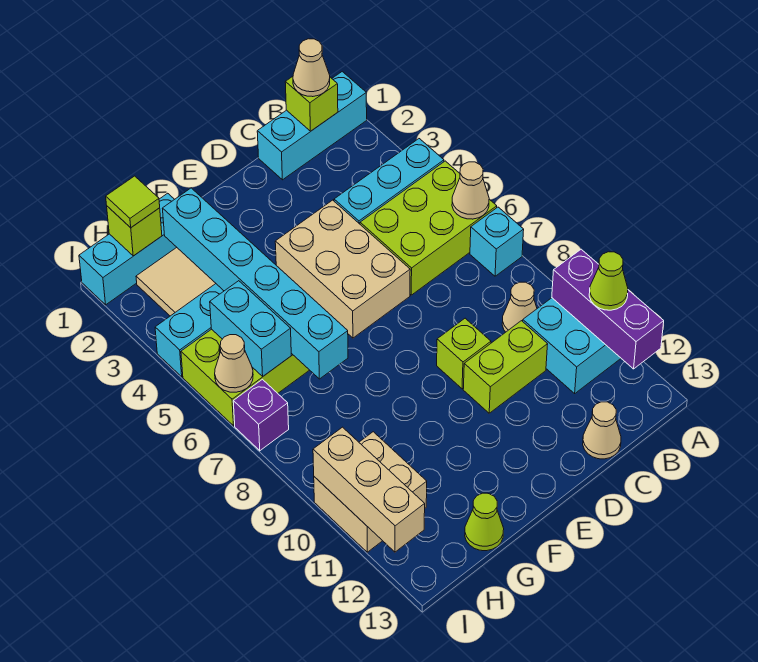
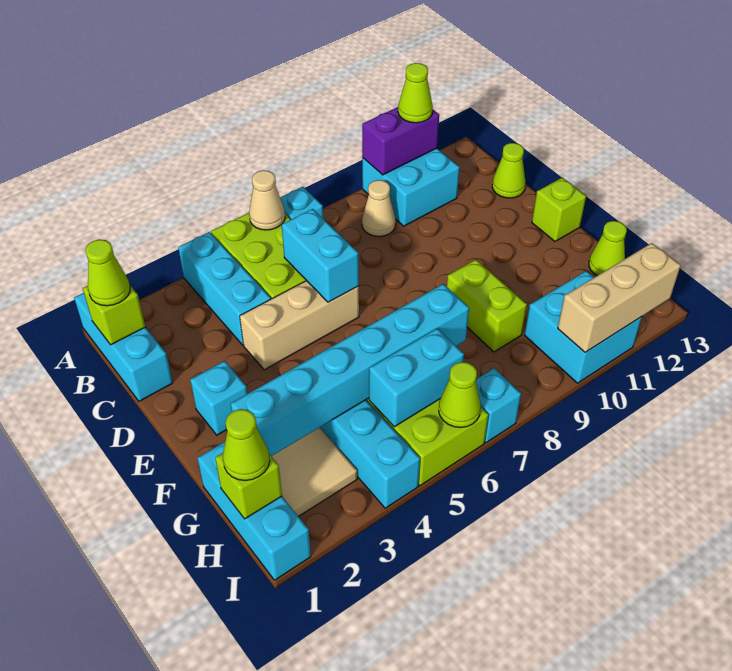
purple 1x3 brick [552,249,664,369] -> purple 1x2 brick [362,107,439,175]
tan 1x1 cone [293,39,330,97] -> lime 1x1 cone [85,239,130,306]
none -> cyan 1x2 brick [282,209,359,302]
lime 1x2 brick [463,321,548,413] -> lime 1x2 brick moved to [447,260,527,352]
tan 1x1 cone [583,402,621,459] -> lime 1x1 cone [492,143,525,198]
tan 2x3 brick [275,200,410,338] -> tan 1x3 brick [240,280,359,370]
lime 1x1 brick [437,318,491,389] -> lime 1x1 brick moved to [532,178,586,241]
none -> cyan 1x1 brick [190,361,247,435]
lime 1x1 tile [106,176,160,228] -> lime 1x1 cone [223,409,270,481]
tan 2x2 brick [314,432,427,552] -> cyan 2x2 brick [525,271,642,383]
tan 1x1 cone [215,335,253,392] -> lime 1x1 cone [439,362,481,428]
purple 1x1 brick [233,379,289,451] -> cyan 1x1 brick [476,368,521,443]

